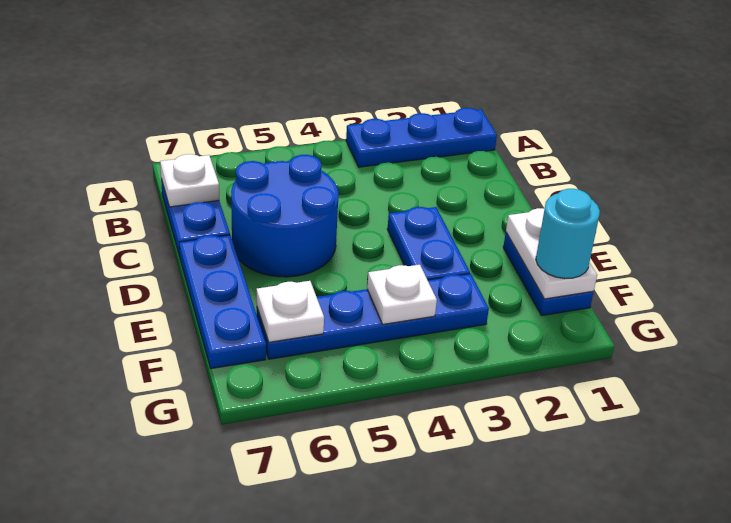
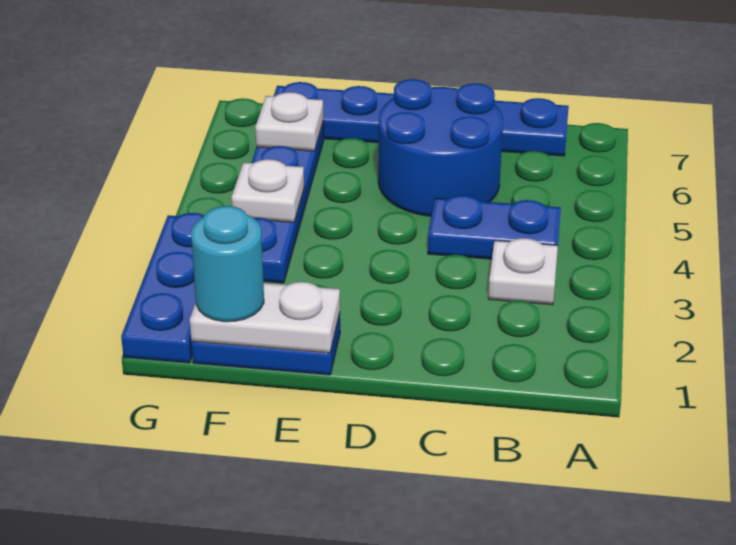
blue 1x3 plate [346,108,497,167] -> blue 1x3 plate moved to [121,213,204,363]
white 1x1 plate [160,154,219,207] -> white 1x1 plate moved to [488,238,558,305]
blue 1x2 plate [387,207,470,280] -> blue 1x2 plate moved to [428,195,561,259]

